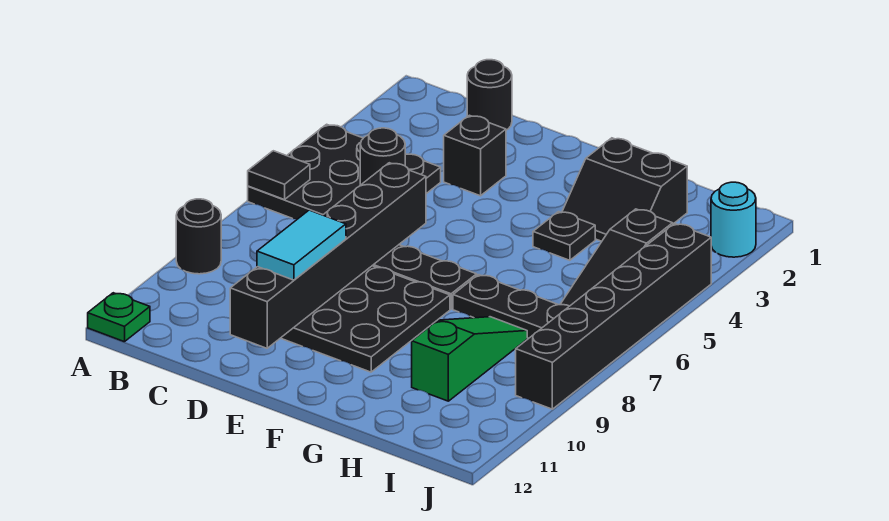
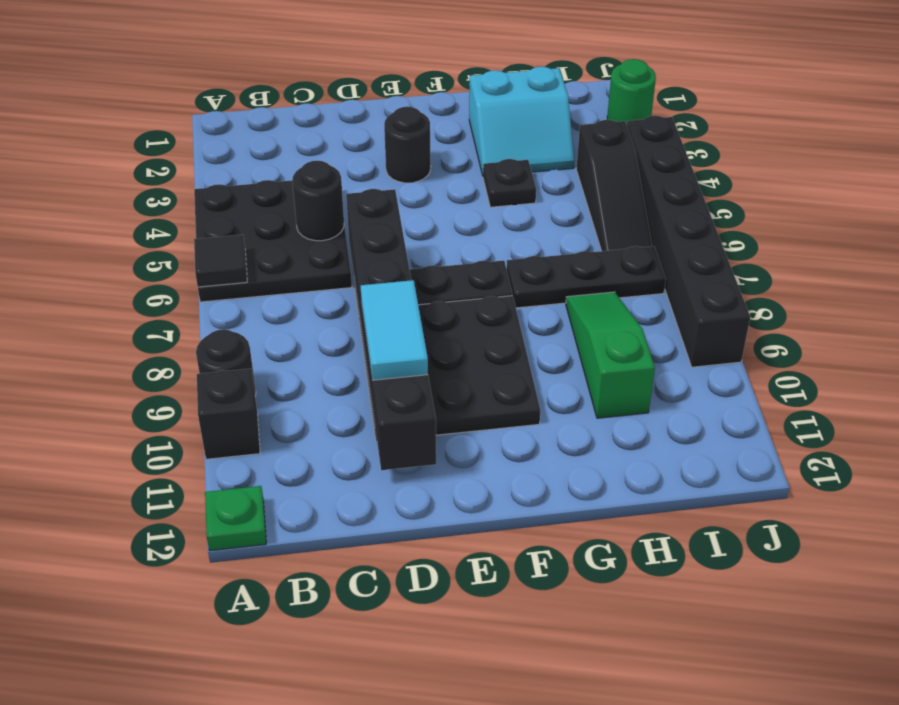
black 1x1 round brick [467,60,512,130] -> black 1x1 round brick moved to [384,107,431,183]
black 1x1 brick [444,115,506,196] -> black 1x1 brick moved to [197,369,260,459]
black 2x2 slope [562,138,687,241] -> cyan 2x2 slope [469,67,574,175]
cyan 1x1 round brick [711,182,756,257] -> green 1x1 round brick [607,59,656,125]

